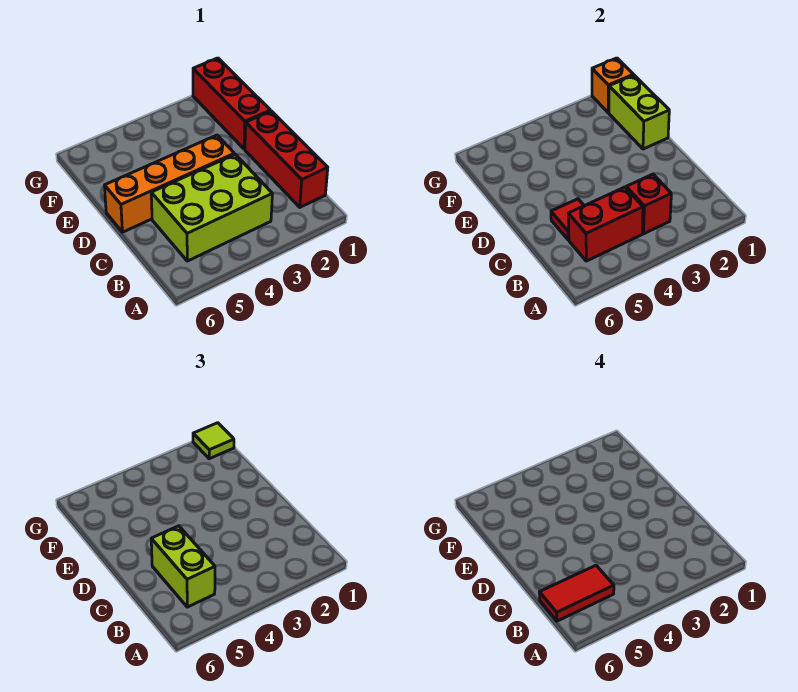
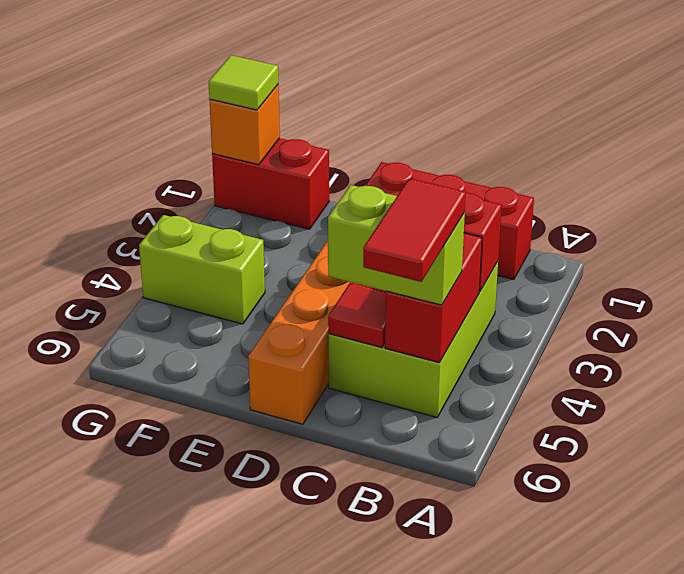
red 1x3 brick [193,58,270,149] -> red 1x2 brick [212,138,329,229]
lime 1x2 brick [609,75,669,149] -> lime 1x2 brick moved to [139,215,265,324]

